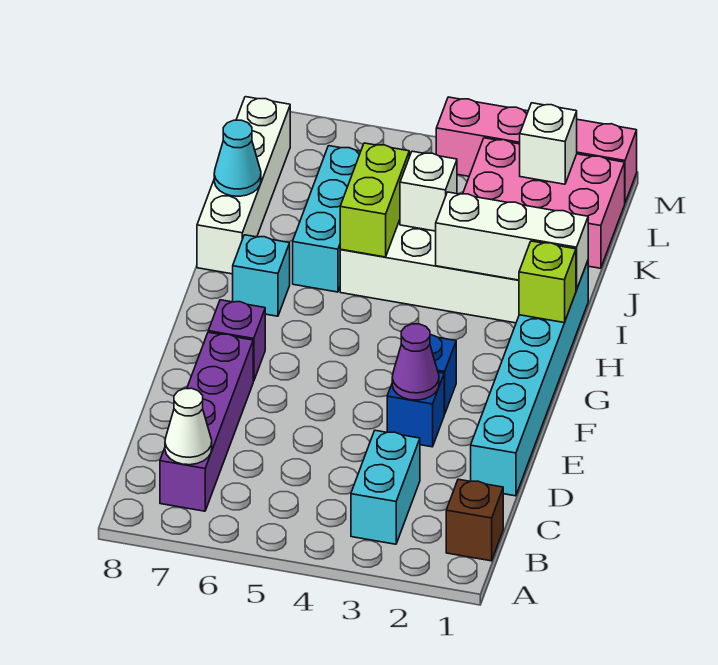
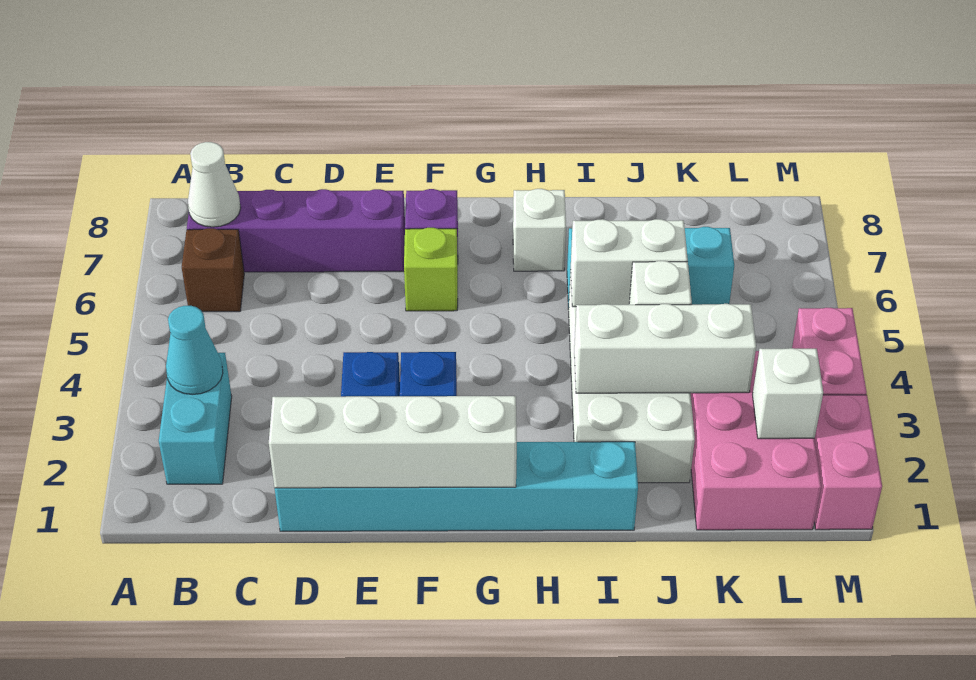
brown 1x1 brick [446,479,503,561] -> brown 1x1 brick moved to [182,228,244,312]
cyan 1x2 brick [351,430,420,544] -> cyan 1x2 brick turned to [159,353,232,484]
purple 1x1 cone [392,324,439,400] -> none
lime 1x1 brick [519,241,576,323] -> lime 1x1 brick moved to [404,228,458,311]
cyan 1x1 brick [233,235,290,316] -> white 1x1 brick [513,189,566,271]
white 1x3 brick [436,192,588,290] -> white 1x3 brick turned to [574,304,756,393]
lime 1x2 brick [340,143,409,257] -> white 1x2 brick [570,219,688,307]
white 1x4 brick [197,97,290,274] -> white 1x4 brick moved to [269,396,517,488]
cyan 1x1 cone [214,120,261,196] -> cyan 1x1 cone moved to [166,306,223,395]

